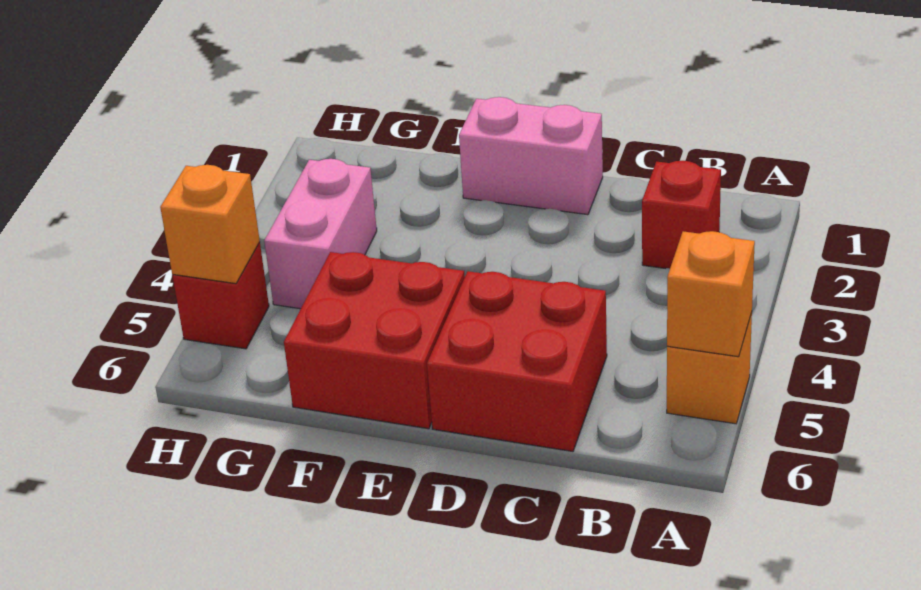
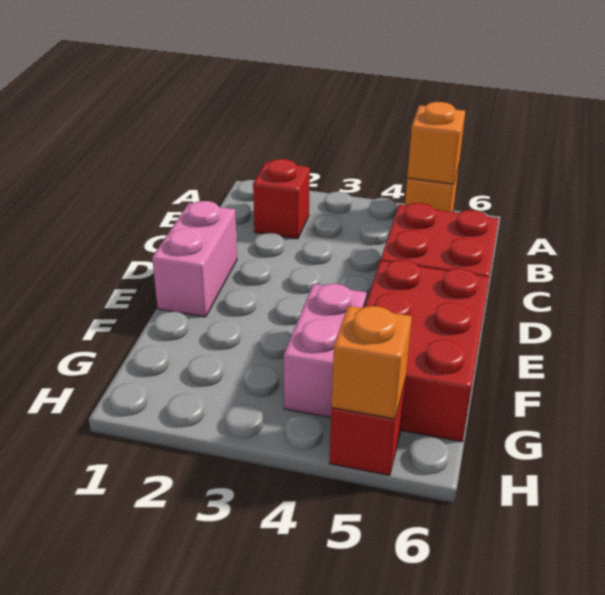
red 2x2 brick [284,252,465,429] -> red 2x3 brick [365,260,489,442]
pink 1x2 brick [264,159,377,309] -> pink 1x2 brick turned to [284,284,367,418]

